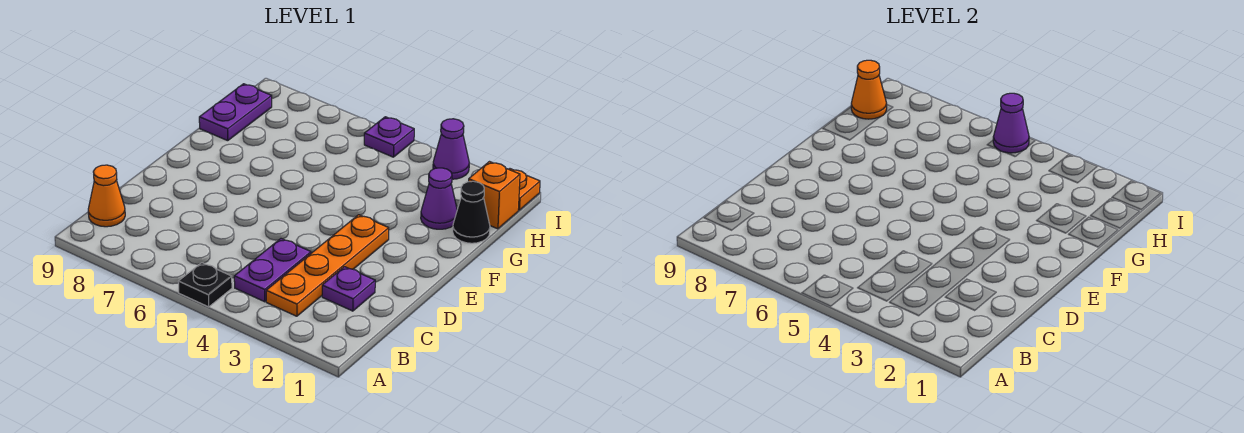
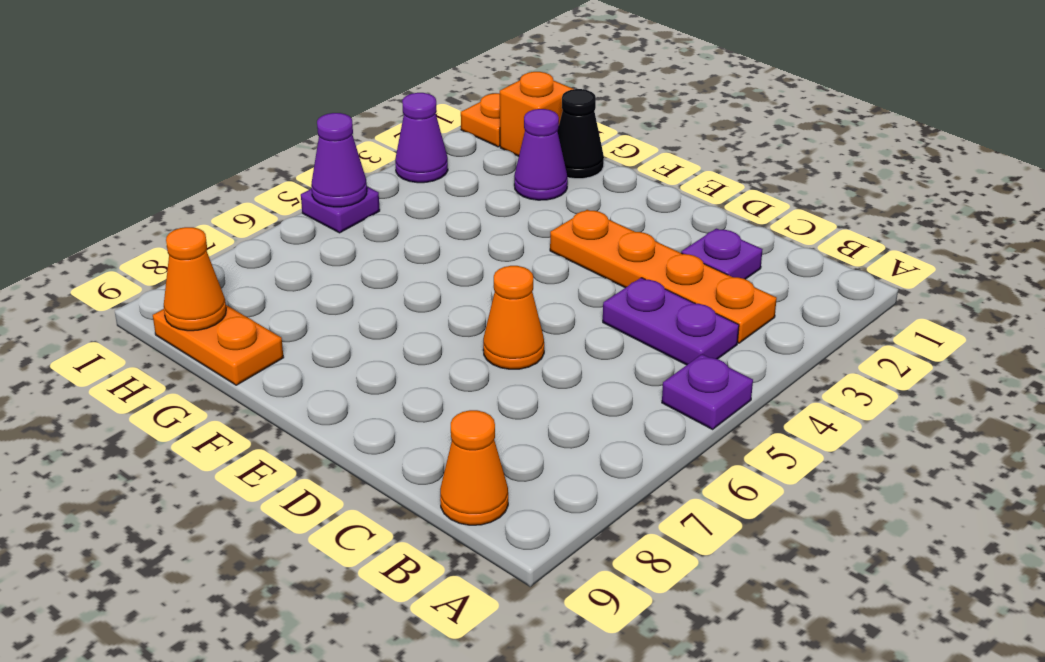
black 1x1 plate [178,263,232,307] -> purple 1x1 plate [662,354,753,429]
none -> orange 1x1 cone [483,266,544,369]
purple 1x2 plate [199,84,272,141] -> orange 1x2 plate [153,305,284,385]

